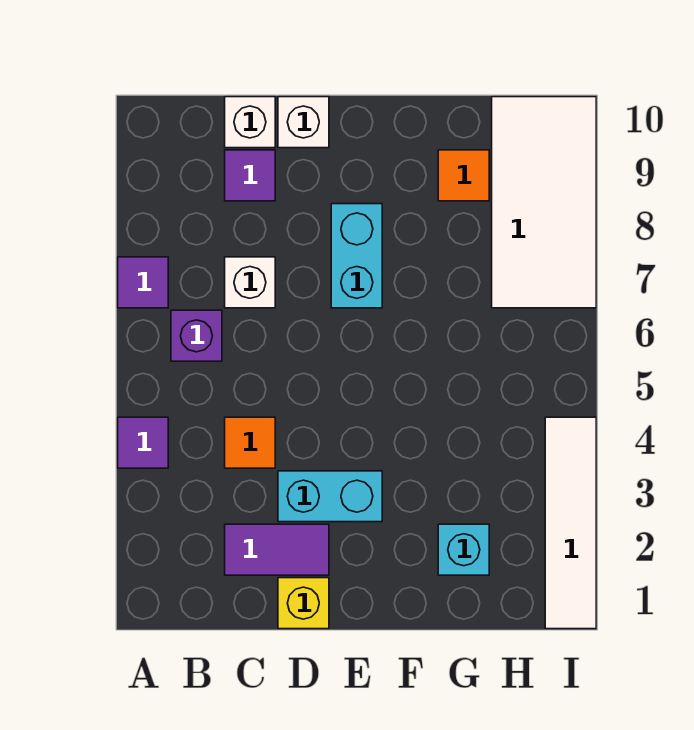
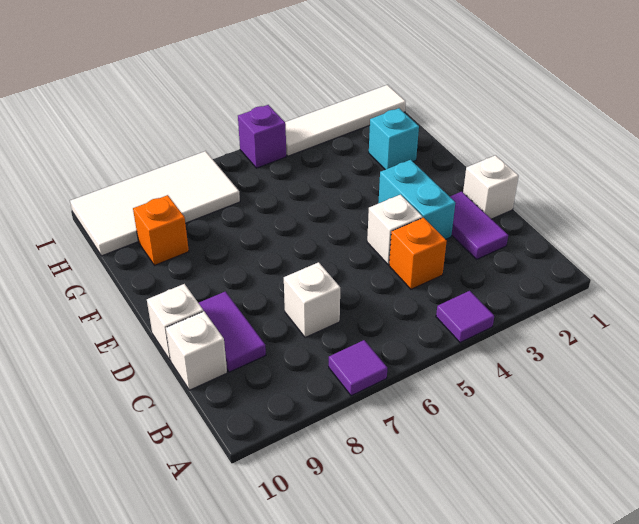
purple 1x1 brick [171,310,222,361] -> purple 1x1 brick moved to [238,105,286,168]
orange 1x1 tile [225,417,275,468] -> orange 1x1 brick [389,218,447,289]
purple 1x1 tile [225,150,275,201] -> purple 1x2 tile [199,292,266,372]
yellow 1x1 brick [278,578,329,629] -> white 1x1 brick [463,155,518,219]
none -> white 1x1 brick [367,195,422,265]
cyan 1x2 brick [331,204,382,308] -> none
orange 1x1 tile [438,150,489,201] -> orange 1x1 brick [133,195,189,265]

